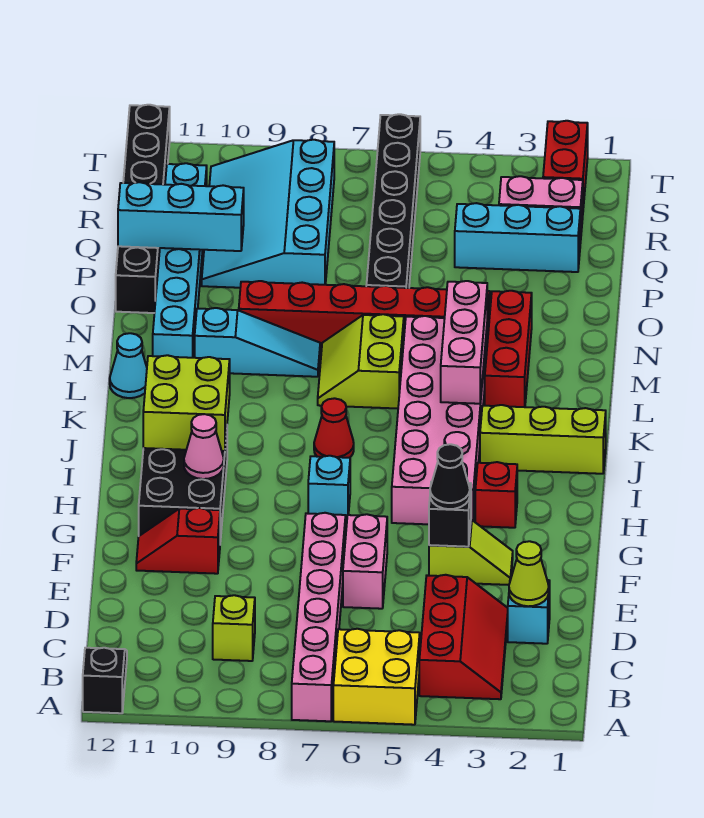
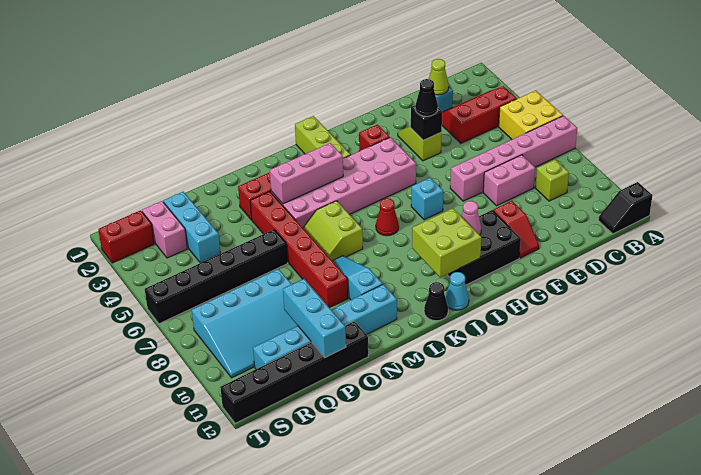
pink 1x2 brick [343,514,387,609] -> pink 1x2 brick moved to [483,155,535,206]
none -> black 1x1 cone [424,282,448,321]
lime 2x2 slope [318,314,404,409] -> lime 2x2 slope turned to [303,201,363,261]
cyan 1x1 cone [110,333,147,398] -> cyan 1x1 cone moved to [445,272,469,310]

